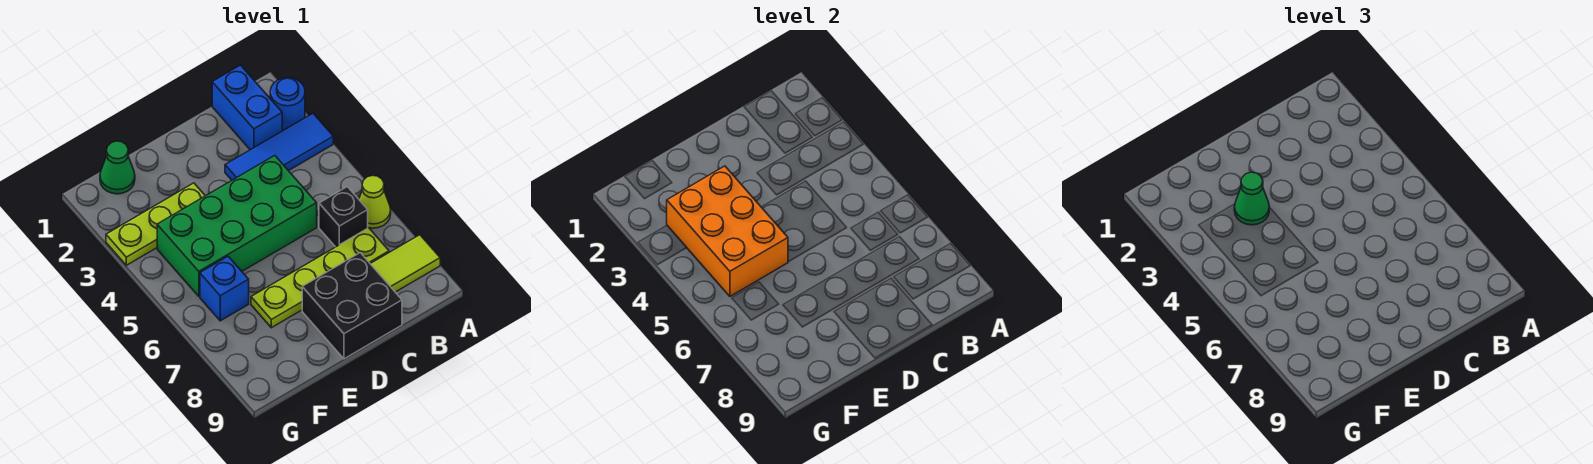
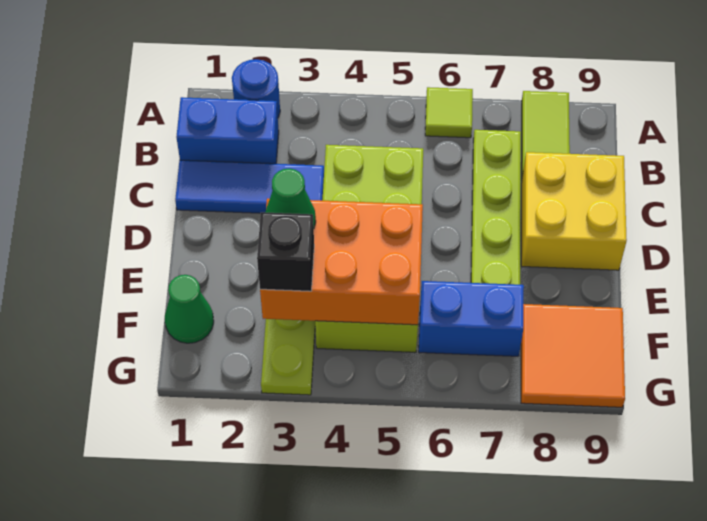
blue 1x3 tile [225,113,333,180] -> blue 1x3 tile turned to [175,160,324,213]
lime 1x1 cone [359,176,391,228] -> lime 1x1 tile [425,87,473,138]
black 1x1 brick [319,187,368,247] -> black 1x1 brick moved to [257,212,314,291]
green 2x4 brick [157,156,317,296] -> lime 2x4 brick [315,145,423,352]
black 2x2 brick [302,253,402,359] -> yellow 2x2 brick [521,152,627,270]
blue 1x1 brick [200,256,249,321] -> blue 1x2 brick [419,281,524,356]
none -> orange 2x2 tile [521,304,625,407]

